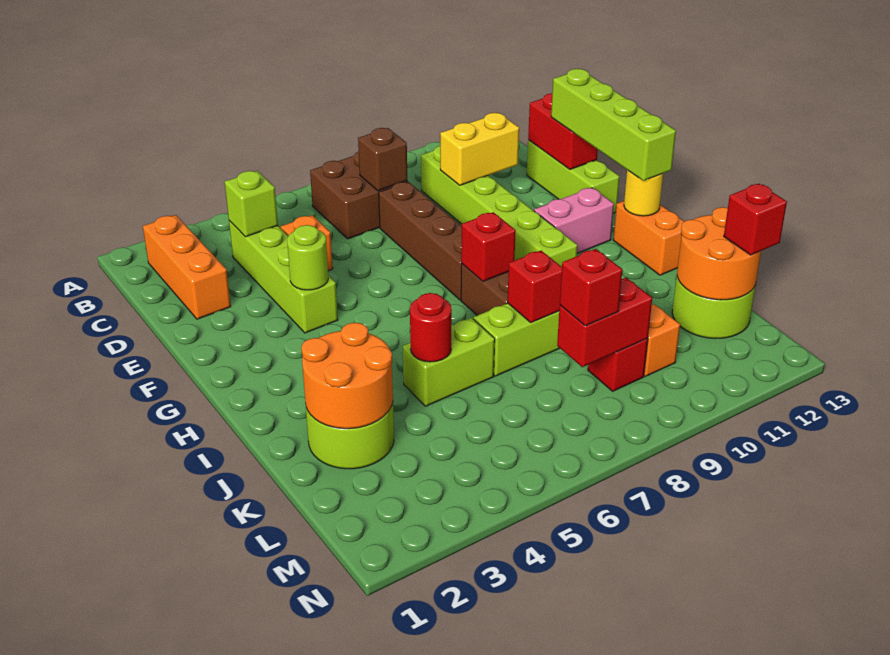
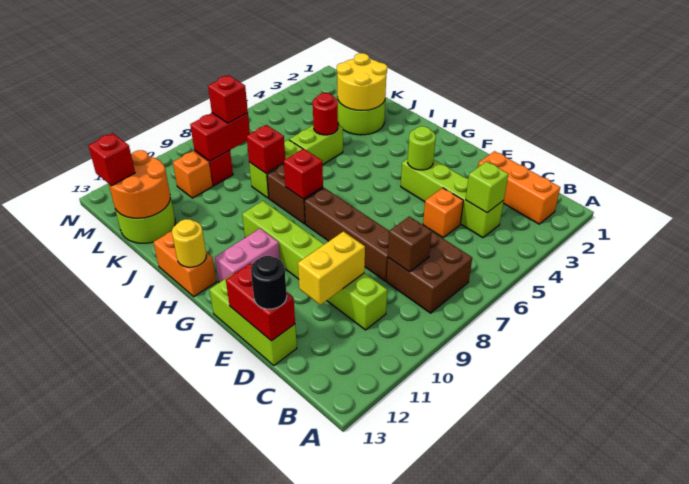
none -> black 1x1 round brick [251,256,287,309]
lime 1x4 brick [551,69,676,181] -> none
orange 2x2 round brick [301,323,393,429] -> yellow 2x2 round brick [337,53,387,111]

